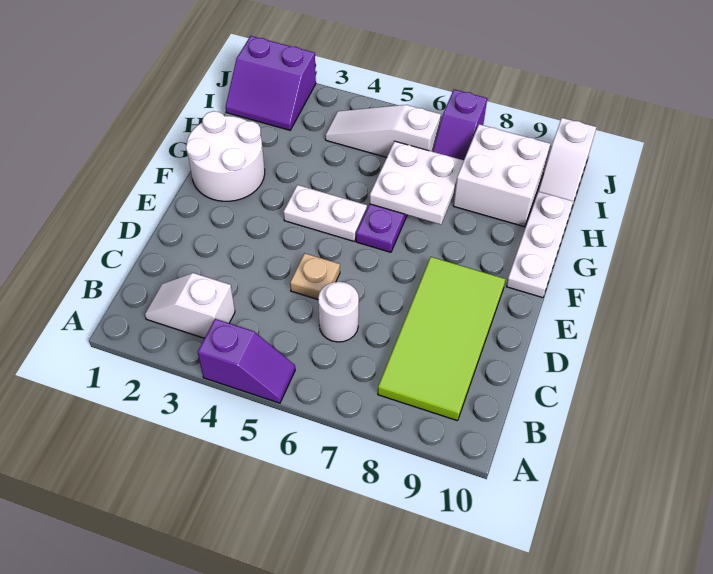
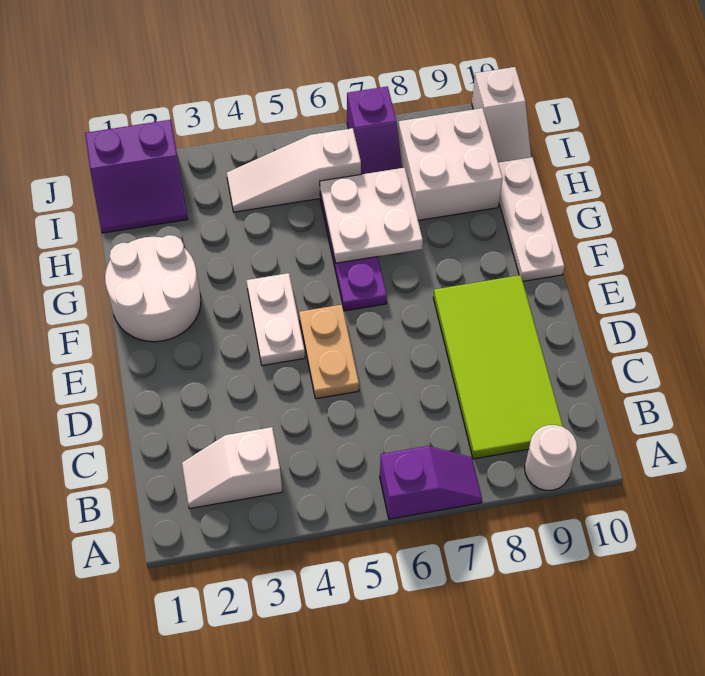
purple 1x2 slope [198,319,295,403] -> purple 1x2 slope moved to [380,446,482,519]
white 1x1 round brick [318,282,359,342] -> white 1x1 round brick moved to [525,425,577,490]
tan 1x1 plate [290,253,340,300] -> tan 1x2 plate [299,305,359,399]
white 1x2 plate [284,185,367,241] -> white 1x2 plate turned to [247,273,305,366]

